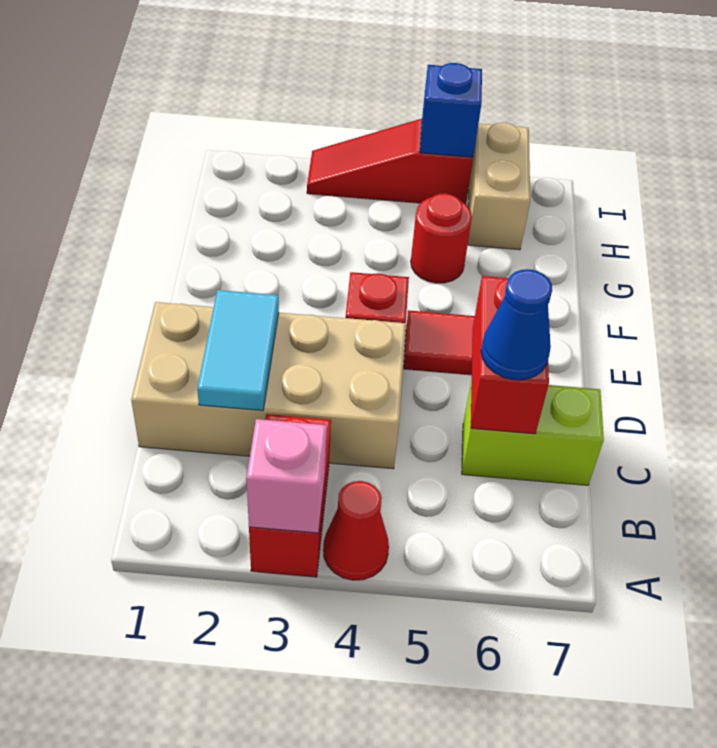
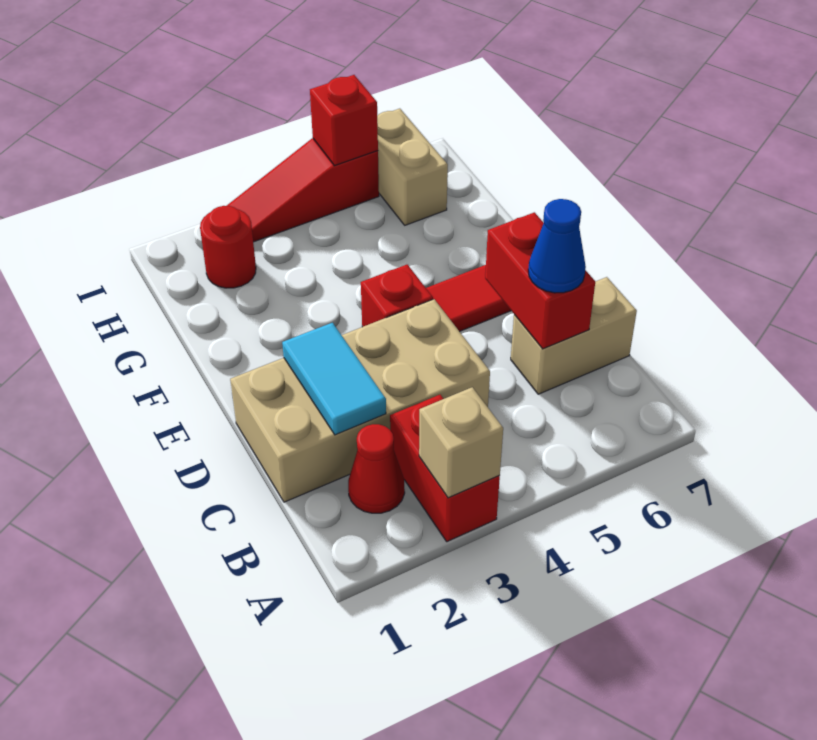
pink 1x1 brick [246,419,327,533] -> tan 1x1 brick [419,387,503,498]
red 1x1 cone [323,481,389,580] -> red 1x1 cone moved to [348,424,405,513]
lime 1x2 brick [462,379,604,485] -> tan 1x2 brick [511,277,637,394]
red 1x1 round brick [411,193,472,283] -> red 1x1 round brick moved to [200,206,256,288]
blue 1x1 brick [420,63,482,157] -> red 1x1 brick [310,75,378,166]

